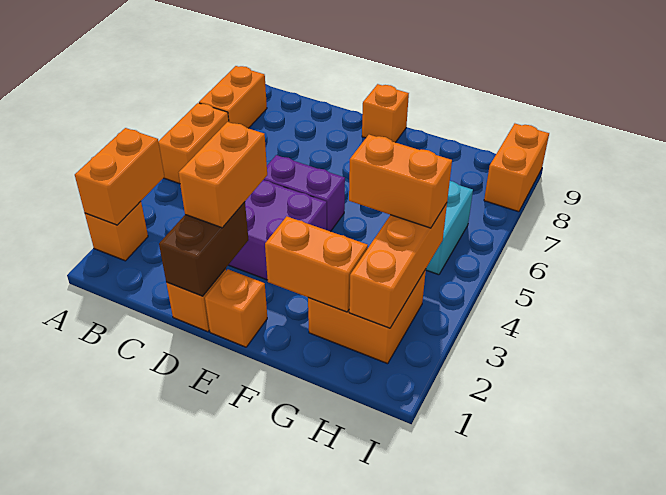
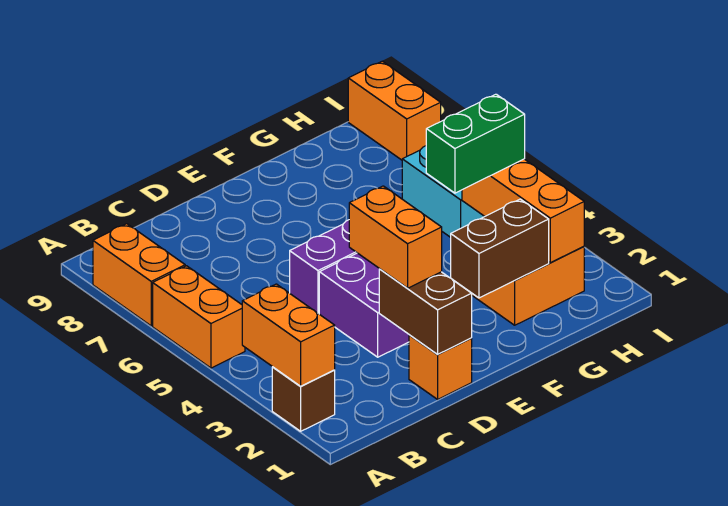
orange 1x1 brick [85,201,148,261] -> brown 1x1 brick [272,367,335,431]
orange 1x1 brick [205,269,267,347] -> none
orange 1x1 brick [362,84,409,142] -> none
orange 1x2 brick [265,216,368,312] -> brown 1x2 brick [451,199,549,298]
orange 1x2 brick [349,135,452,228] -> green 1x2 brick [426,94,525,193]

